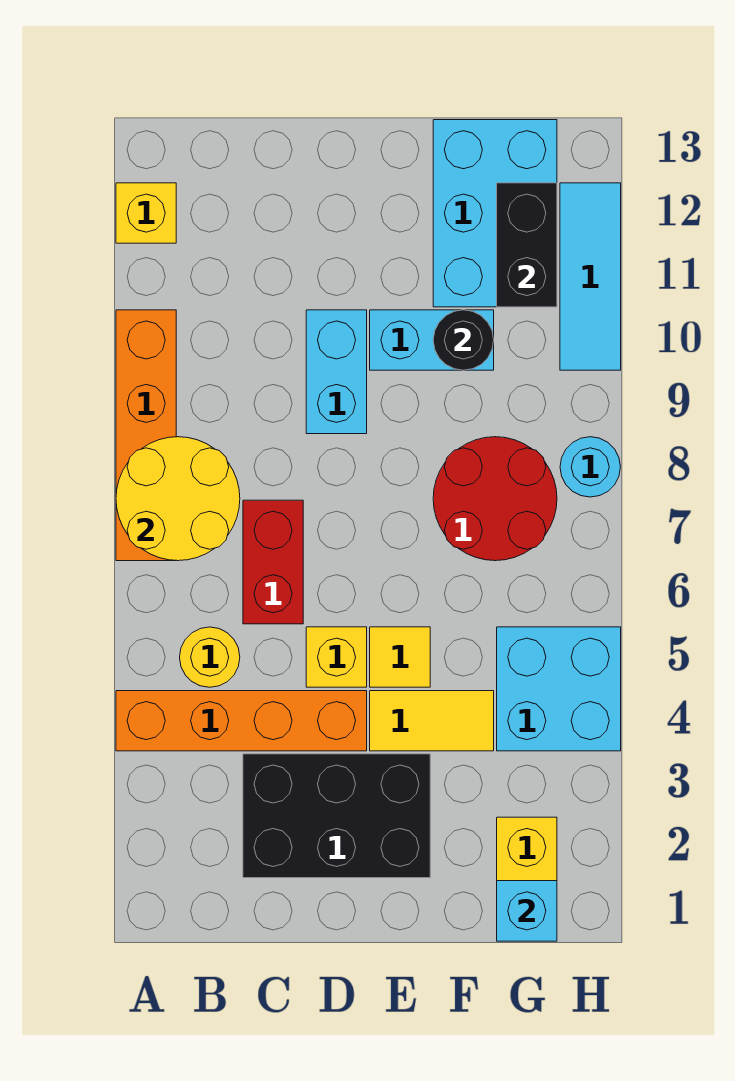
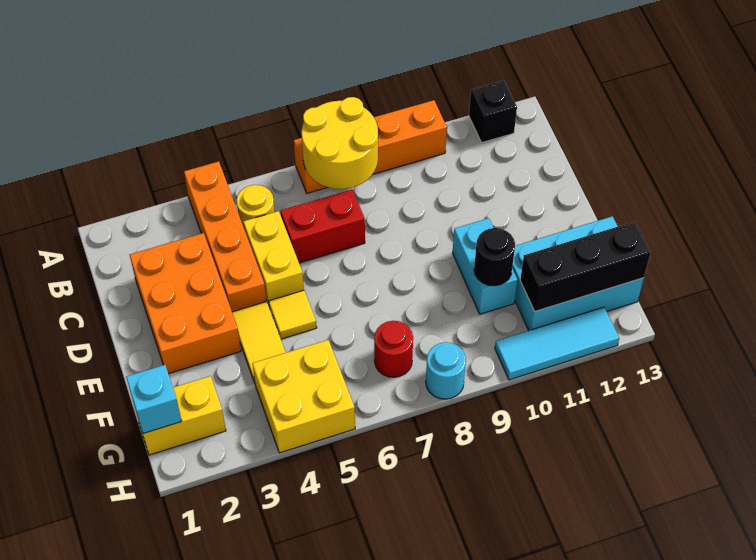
yellow 1x1 brick [116,183,176,243] -> black 1x1 brick [469,80,517,142]
black 2x3 brick [243,754,430,878] -> orange 2x3 brick [130,233,241,374]
yellow 1x1 brick [306,627,367,687] -> yellow 1x2 brick [243,211,304,306]
cyan 1x2 brick [306,310,367,434] -> none
red 2x2 round brick [433,437,557,561] -> red 1x1 round brick [374,321,413,377]
cyan 2x2 brick [497,627,621,751] -> yellow 2x2 brick [252,340,355,453]
black 1x2 brick [497,183,557,307] -> black 1x3 brick [520,222,651,311]

